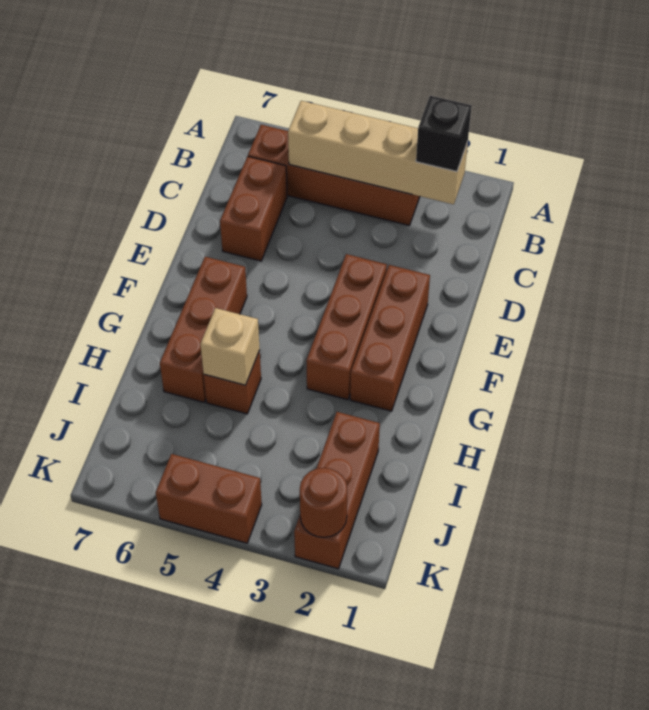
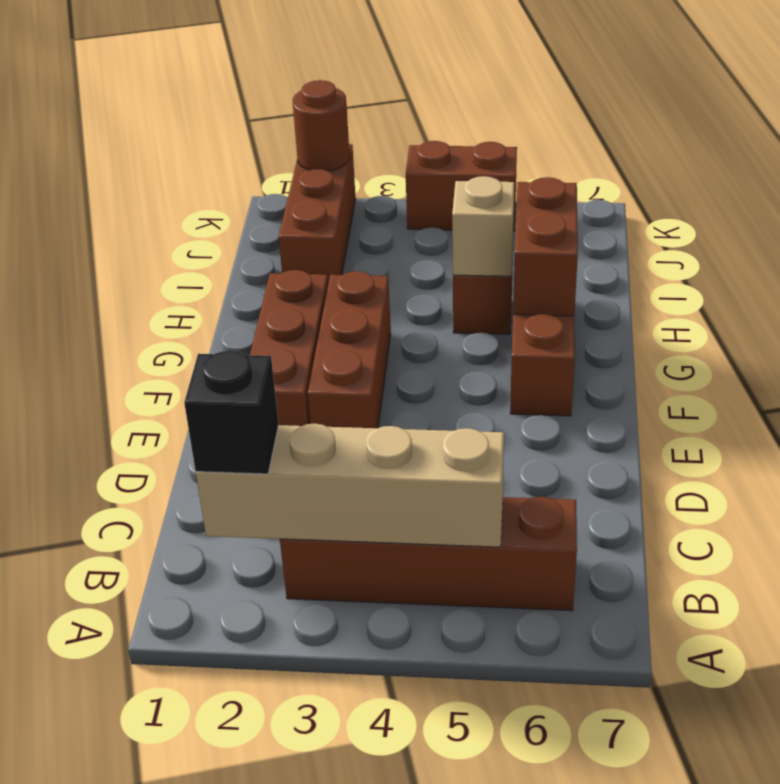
brown 1x2 brick [220,156,287,261] -> brown 1x2 brick moved to [513,177,578,316]

